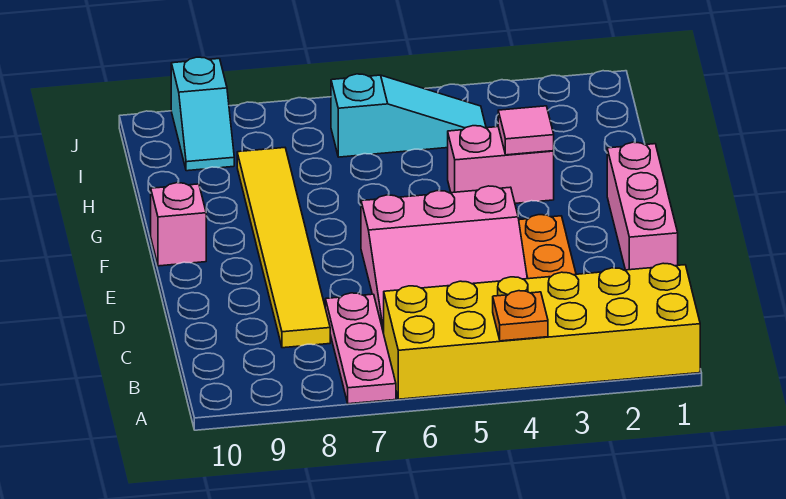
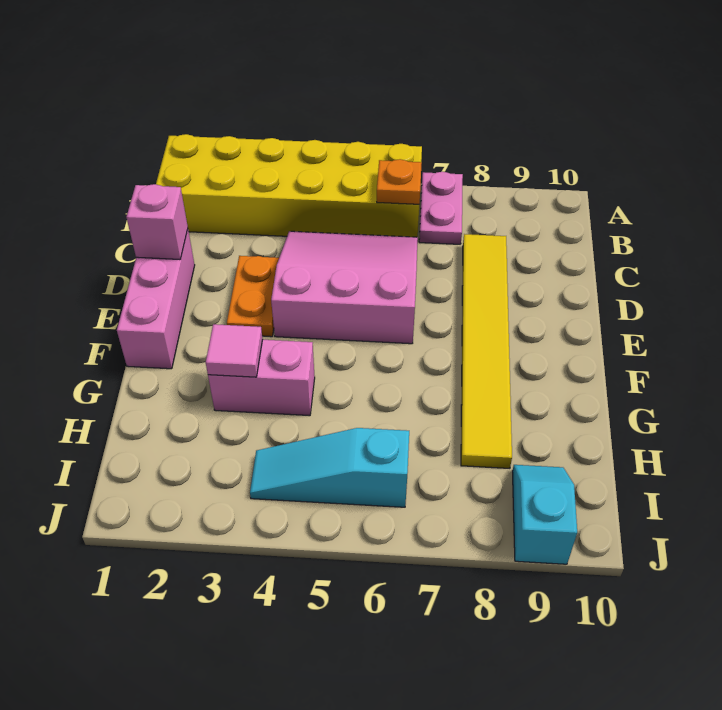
orange 1x1 plate [493,291,548,341] -> orange 1x1 plate moved to [377,159,422,204]
pink 1x3 plate [325,293,396,404] -> pink 1x2 plate [419,172,463,244]
pink 1x1 brick [151,183,206,266] -> pink 1x1 brick moved to [126,184,188,259]

